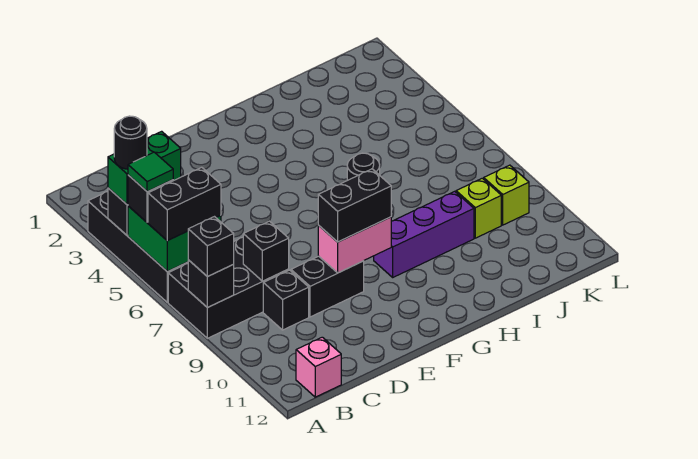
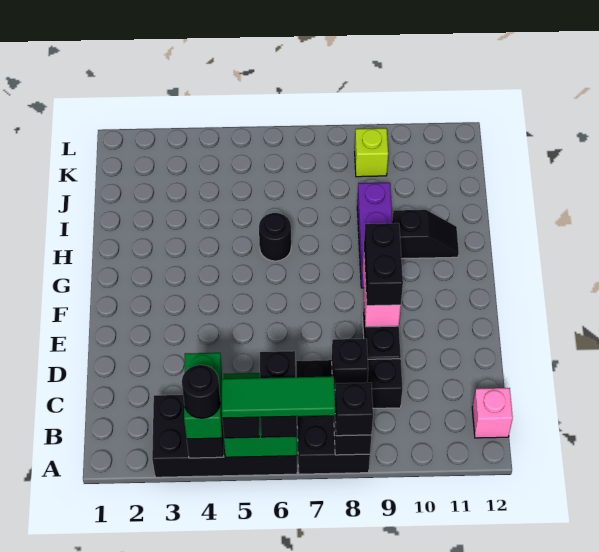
green 1x1 tile [128,152,173,192] -> green 1x3 tile [222,376,335,418]
none -> black 1x2 slope [392,210,459,259]
lime 1x1 brick [456,178,501,238] -> none

